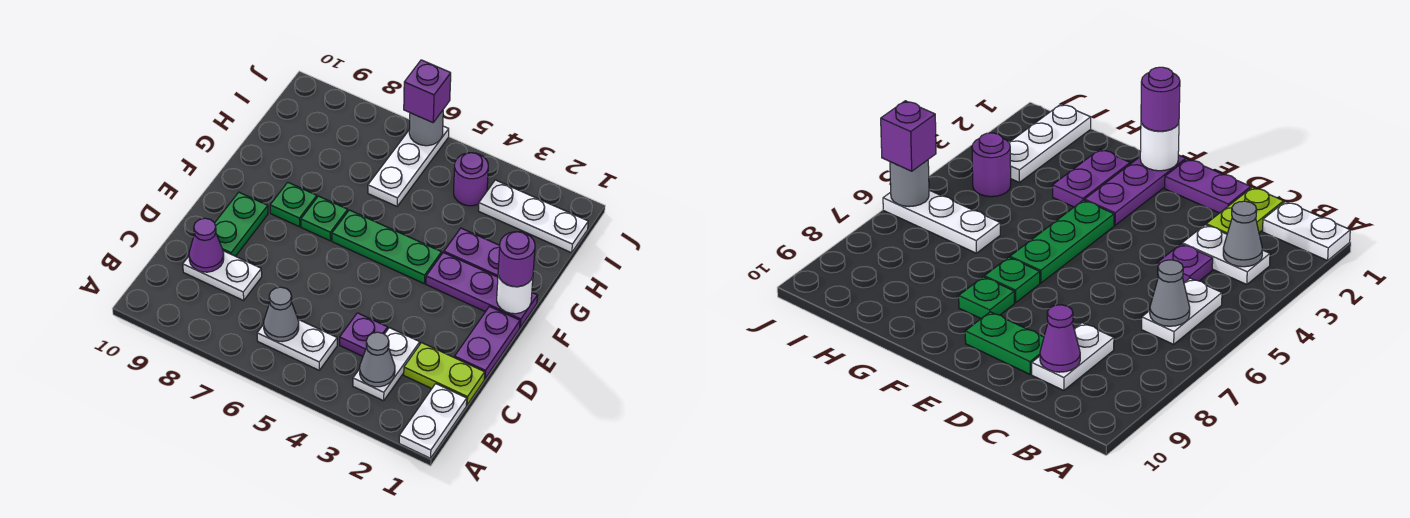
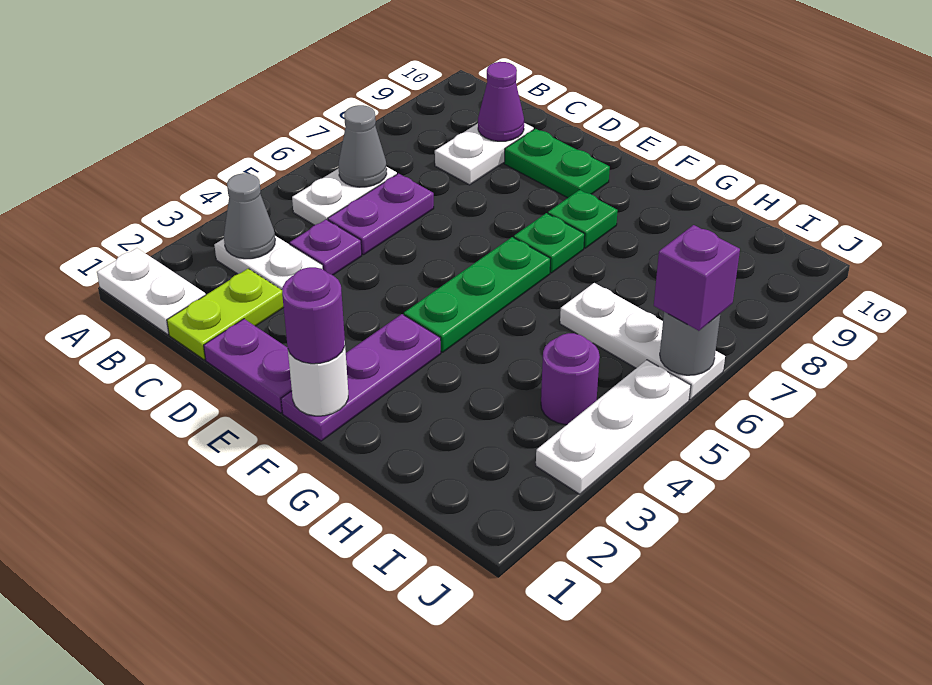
purple 1x2 plate [444,228,500,277] -> purple 1x2 plate moved to [328,173,434,255]
white 1x3 plate [478,180,588,253] -> white 1x3 plate moved to [536,360,691,494]

